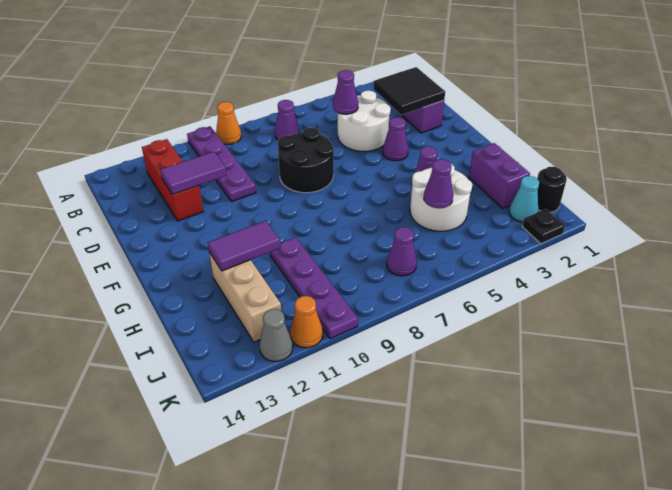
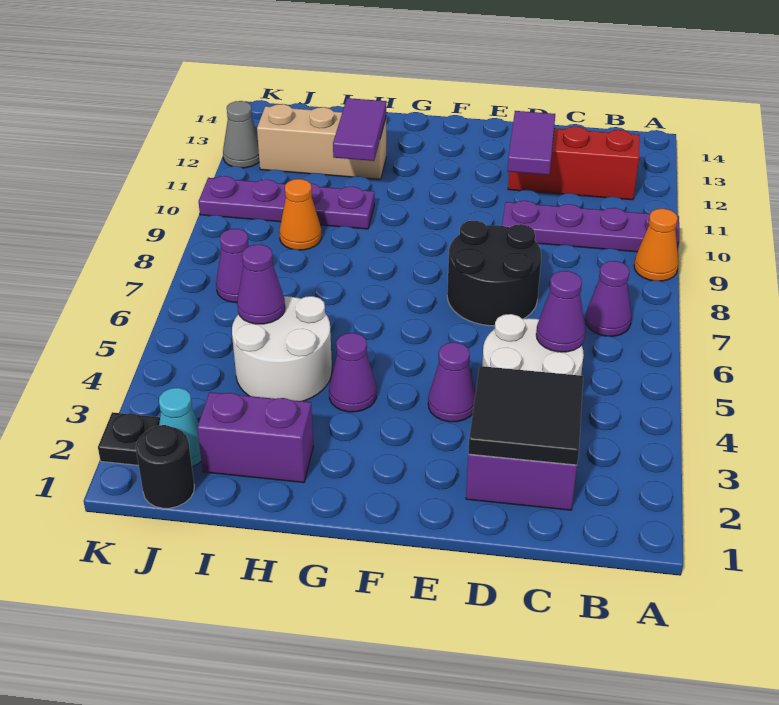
orange 1x1 cone [290,296,323,348] -> orange 1x1 cone moved to [279,179,321,250]

